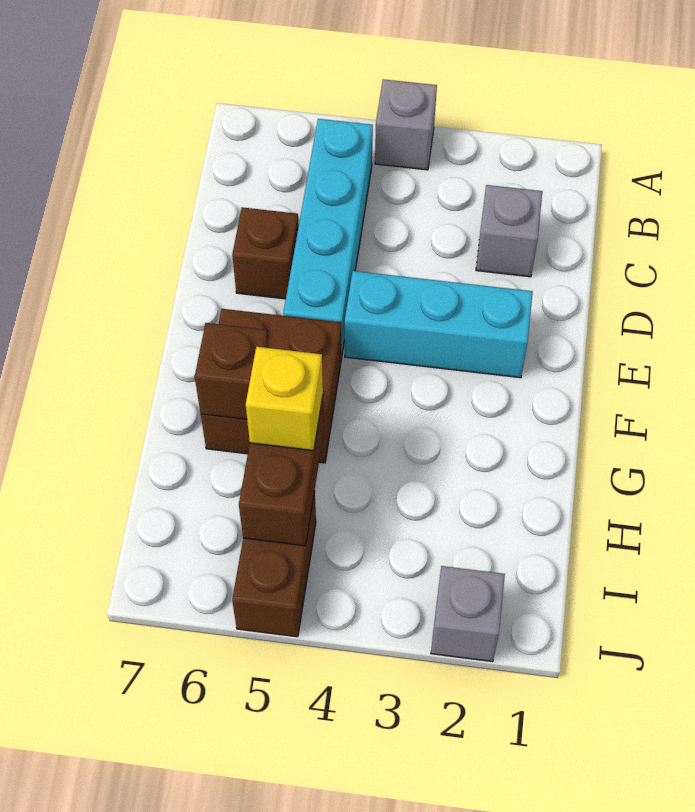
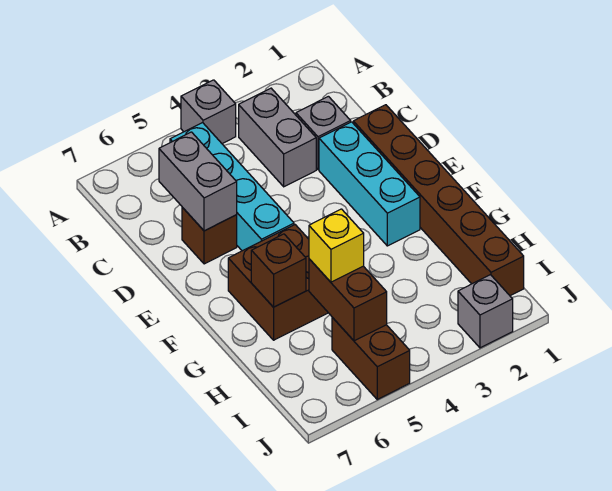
none -> grey 1x2 brick [239,88,316,187]
none -> grey 1x2 brick [159,132,237,231]
none -> brown 1x6 brick [353,105,524,296]
cyan 1x3 brick [345,271,533,378] -> cyan 1x3 brick turned to [319,122,420,246]

